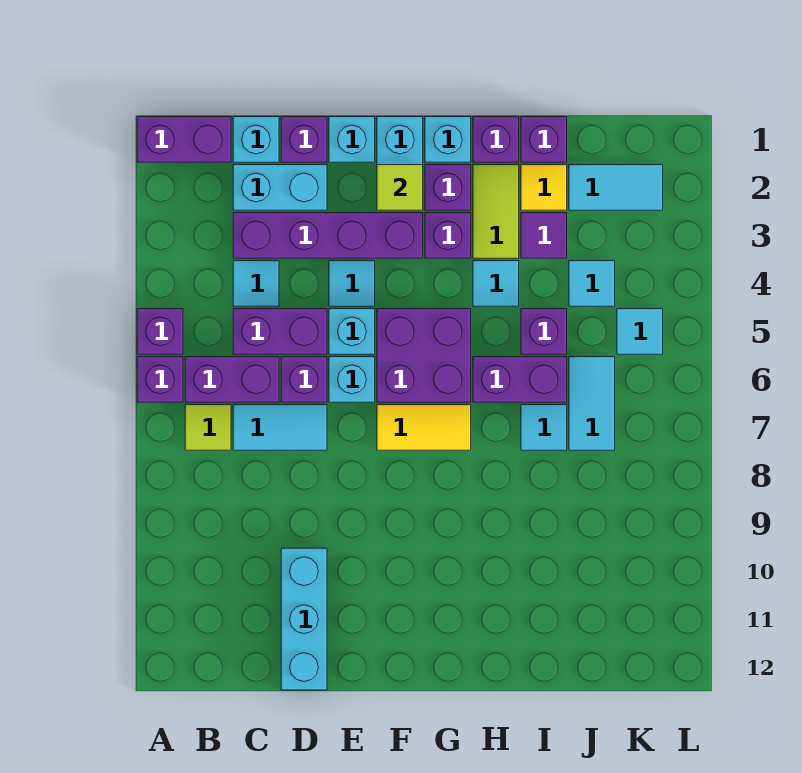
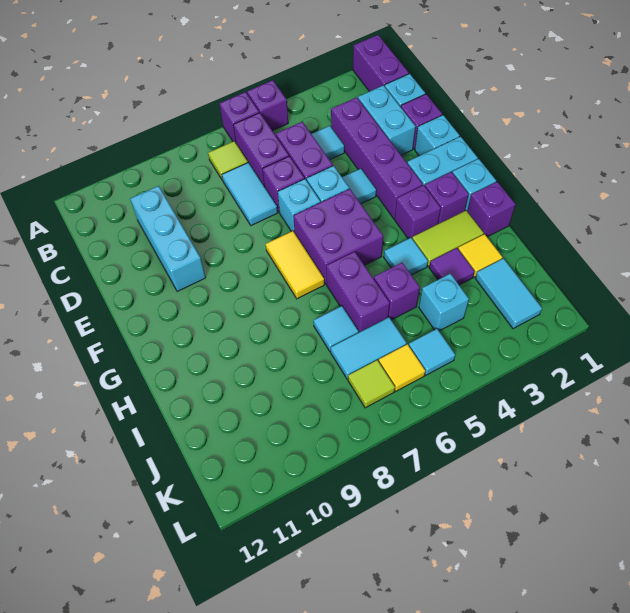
cyan 1x3 brick [281,548,327,690] -> cyan 1x3 brick turned to [130,186,206,292]
lime 1x1 tile [377,165,423,210] -> lime 1x1 tile moved to [348,360,395,408]
purple 1x1 brick [521,117,567,162] -> none
cyan 1x1 tile [569,261,615,306] -> cyan 1x1 brick [419,274,469,331]
none -> yellow 1x1 tile [379,344,425,391]

